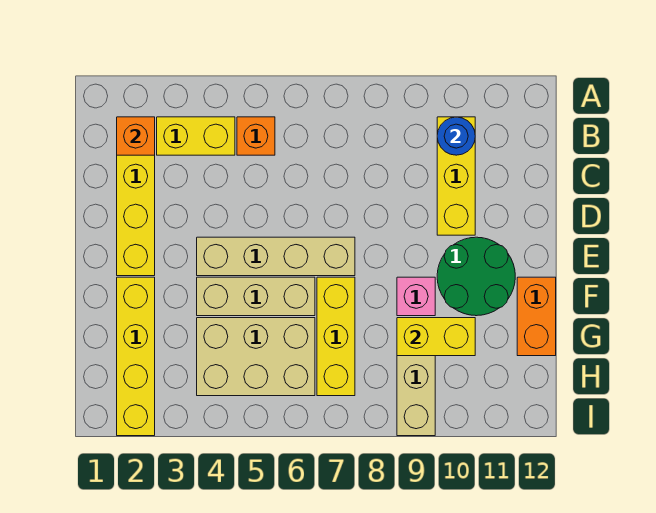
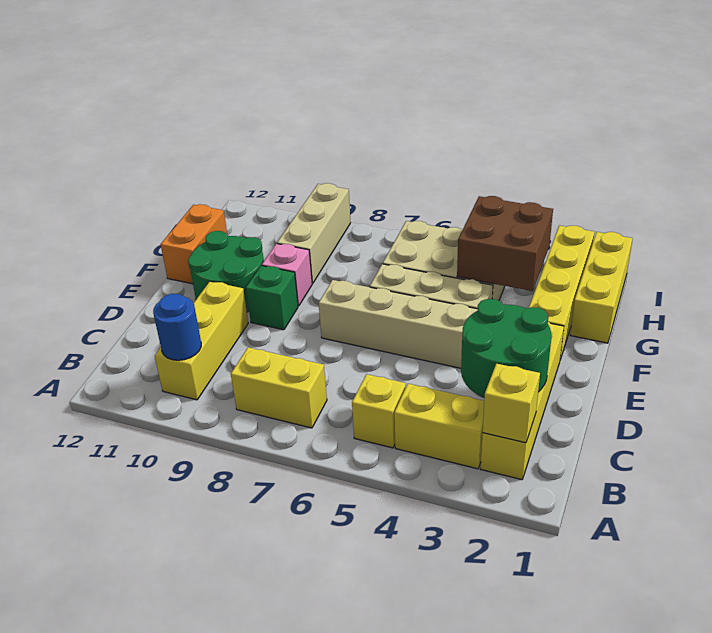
orange 1x1 brick [117,117,155,155] -> yellow 1x1 brick [483,364,540,443]
orange 1x1 brick [237,117,275,155] -> yellow 1x1 brick [352,374,406,448]
none -> green 2x2 round brick [461,299,551,398]
none -> green 1x1 brick [246,266,298,330]
yellow 1x3 brick [317,277,355,396] -> yellow 1x3 brick moved to [570,232,633,343]
none -> brown 2x2 brick [457,196,553,291]
yellow 1x2 brick [397,318,475,356] -> yellow 1x2 brick moved to [231,347,327,428]

